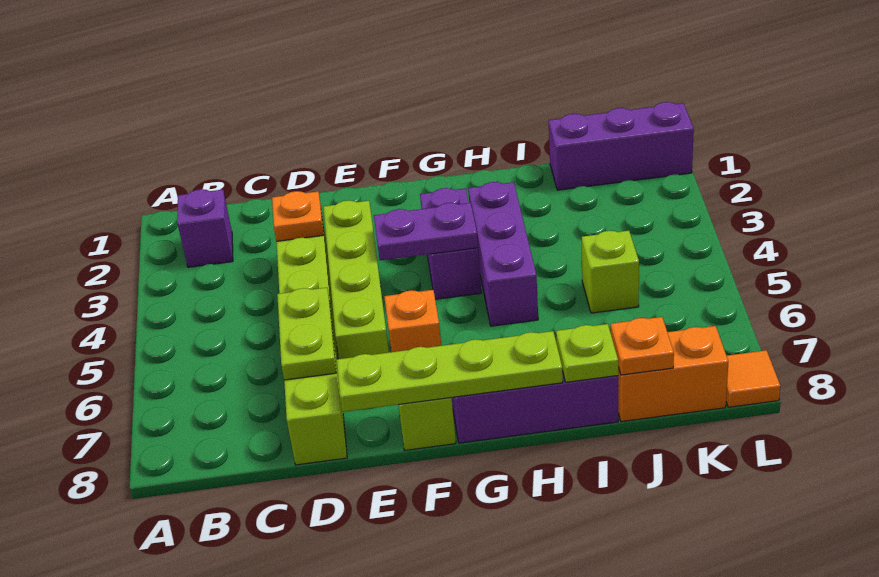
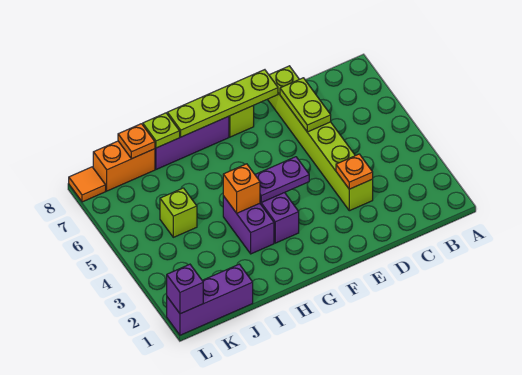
purple 1x1 brick [177,189,233,267] -> purple 1x1 brick moved to [167,264,203,314]
lime 1x4 brick [323,200,389,359] -> none
orange 1x1 brick [384,290,441,352] -> orange 1x1 brick moved to [223,164,260,213]
purple 1x3 brick [468,182,538,326] -> purple 1x2 brick [223,196,274,254]

